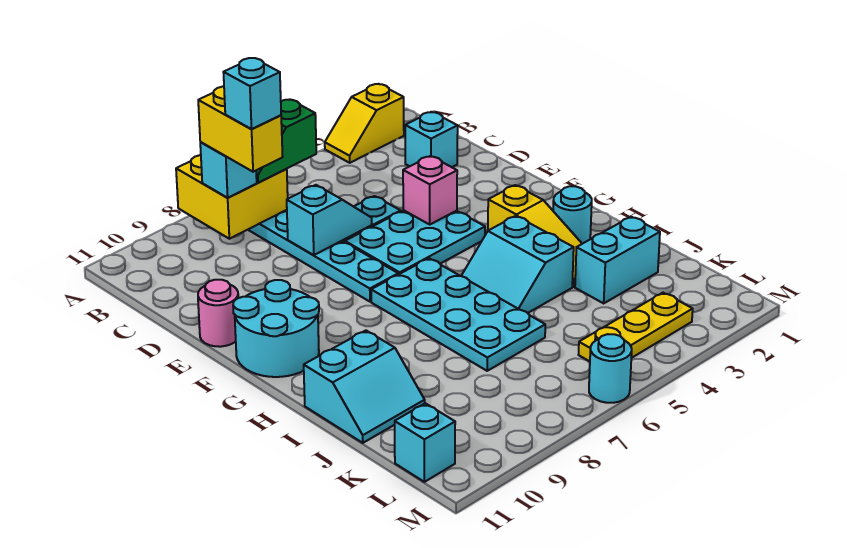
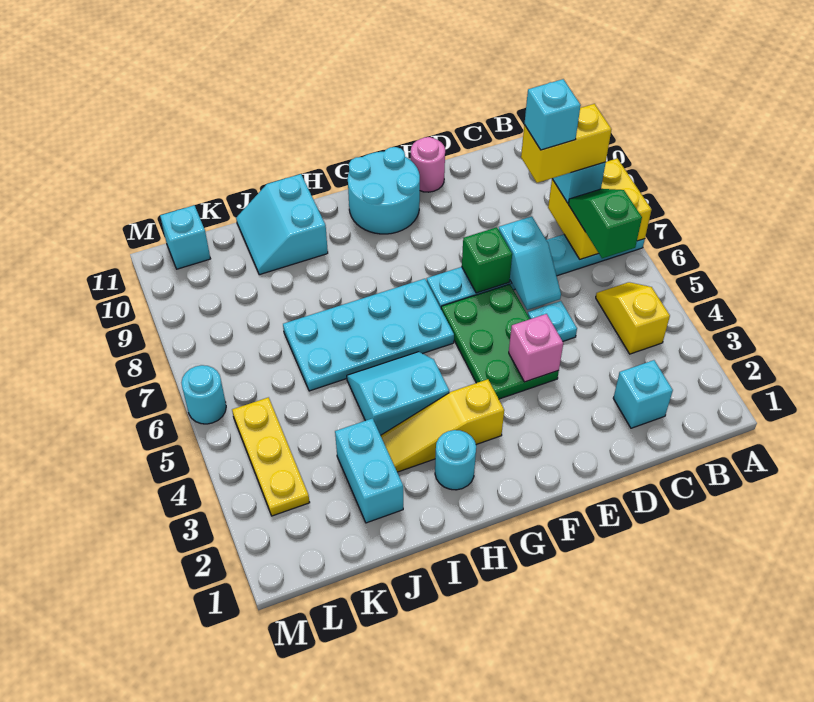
yellow 1x2 slope [325,84,404,163] -> yellow 1x2 slope moved to [596,282,670,354]
cyan 2x3 plate [345,210,485,275] -> green 2x3 plate [441,284,559,399]
none -> green 1x1 brick [462,227,512,293]

